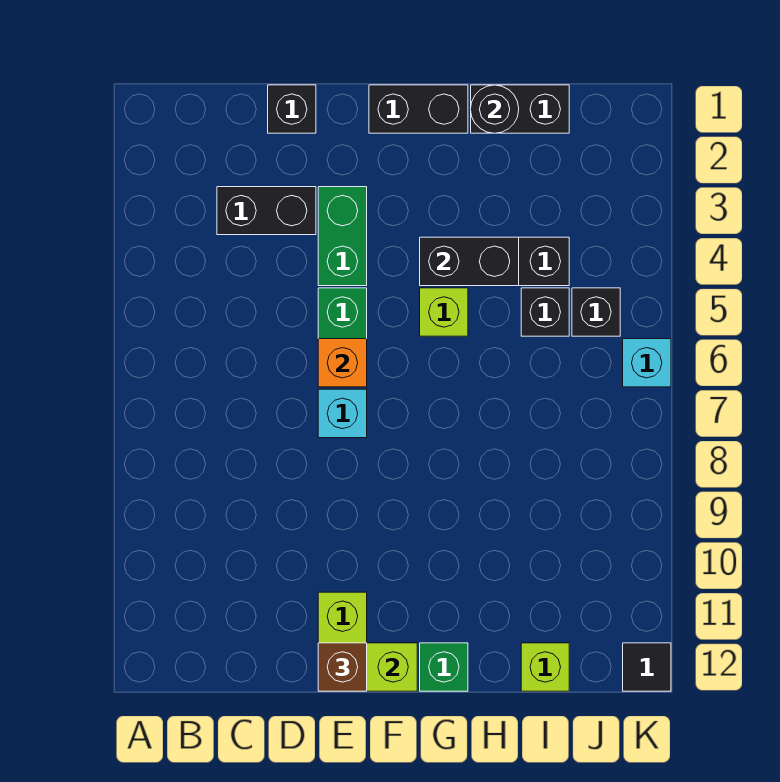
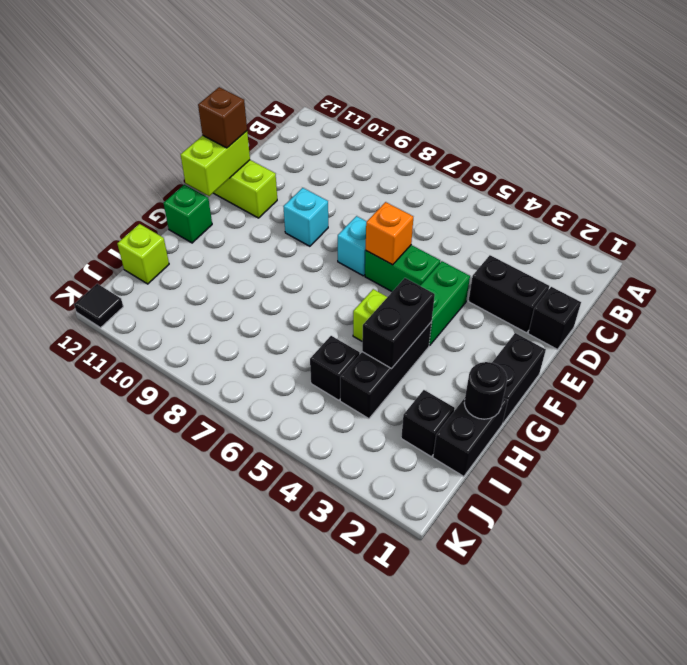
black 1x2 brick [217,187,316,235] -> black 1x2 brick turned to [468,255,549,333]
green 1x2 brick [318,187,367,286] -> green 1x2 brick turned to [420,261,470,345]
black 1x1 brick [572,288,620,336] -> black 1x1 brick moved to [401,390,455,457]
cyan 1x1 brick [623,339,671,387] -> cyan 1x1 brick moved to [283,188,328,246]

